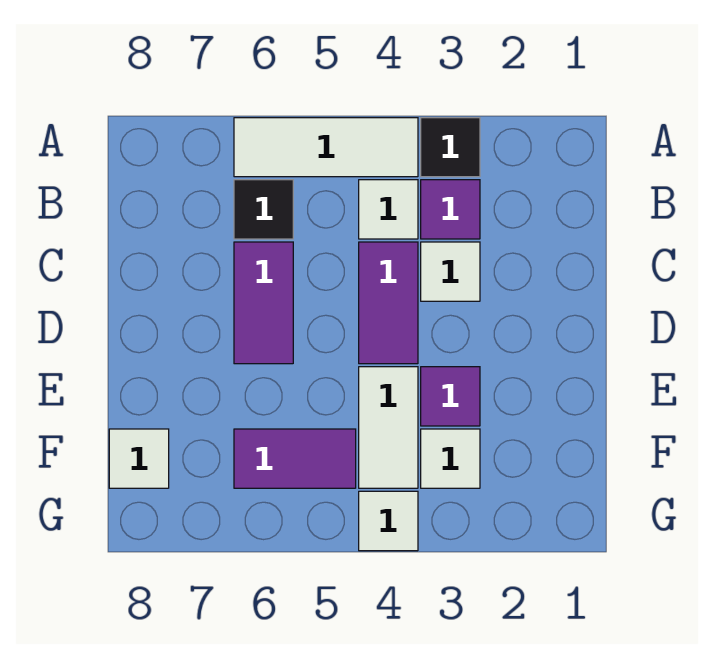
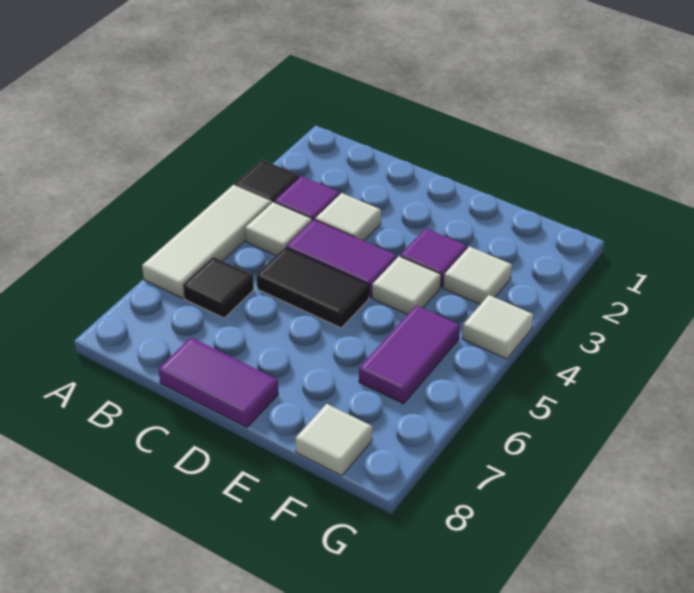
none -> black 1x2 tile [257,247,369,328]
purple 1x2 tile [234,242,293,364] -> purple 1x2 tile moved to [158,338,278,427]
white 1x2 tile [359,367,418,488] -> white 1x1 tile [372,256,441,314]

